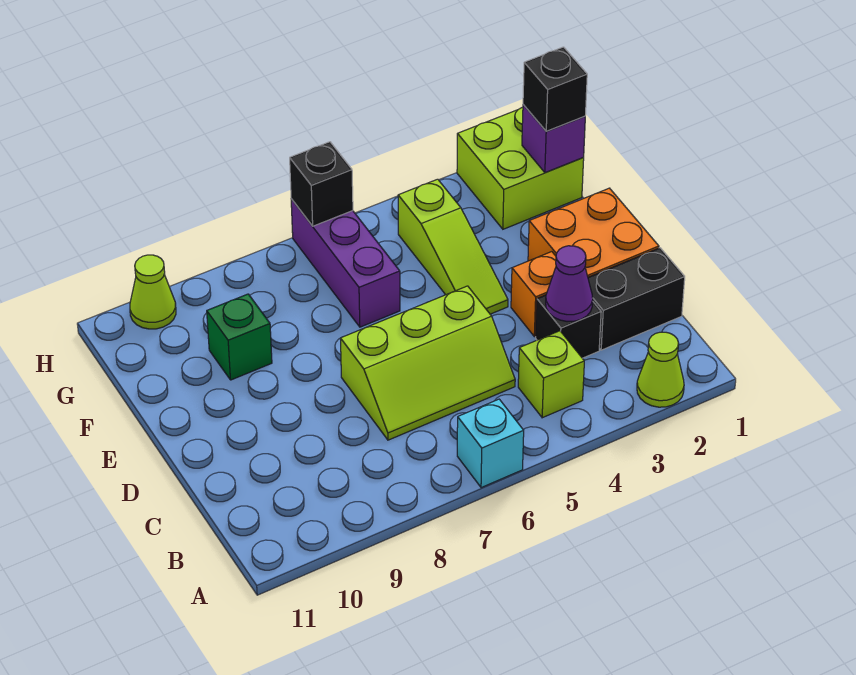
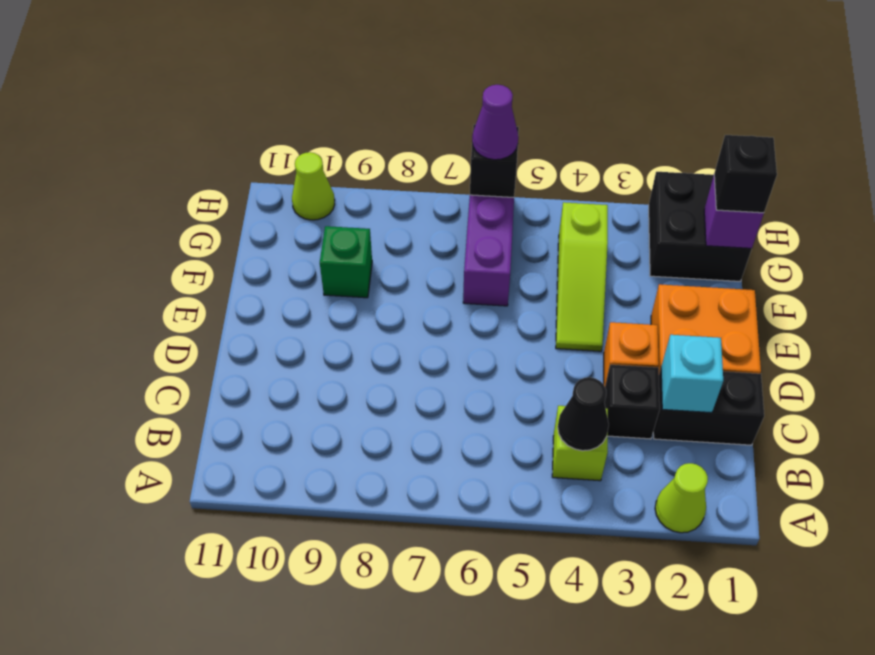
cyan 1x1 brick [457,399,524,488] -> cyan 1x1 brick moved to [661,335,723,413]
none -> black 1x1 cone [558,377,609,451]
purple 1x1 cone [546,246,593,322] -> purple 1x1 cone moved to [472,85,518,160]
lime 2x3 slope [340,286,515,440] -> none
lime 2x2 brick [457,107,584,229] -> black 2x2 brick [649,172,752,281]

